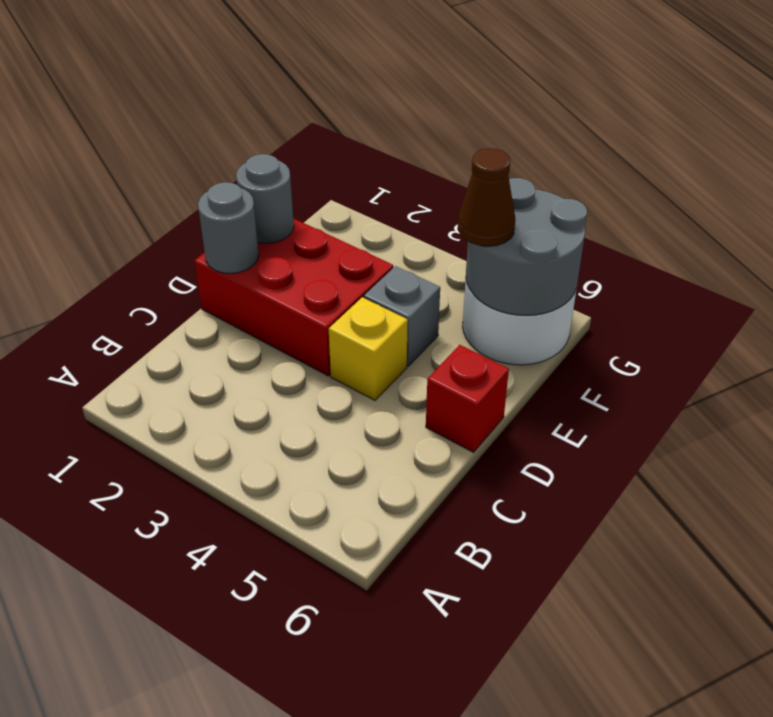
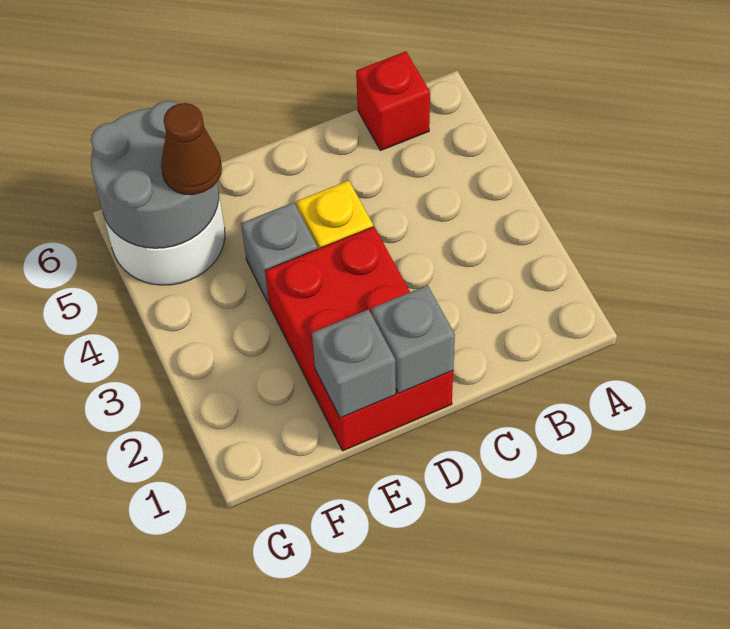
grey 1x1 round brick [198,182,259,273] -> grey 1x1 brick [372,285,455,393]
red 1x1 brick [426,345,509,452] -> red 1x1 brick moved to [356,51,430,151]
grey 1x1 round brick [236,154,294,244] -> grey 1x1 brick [312,309,396,418]

